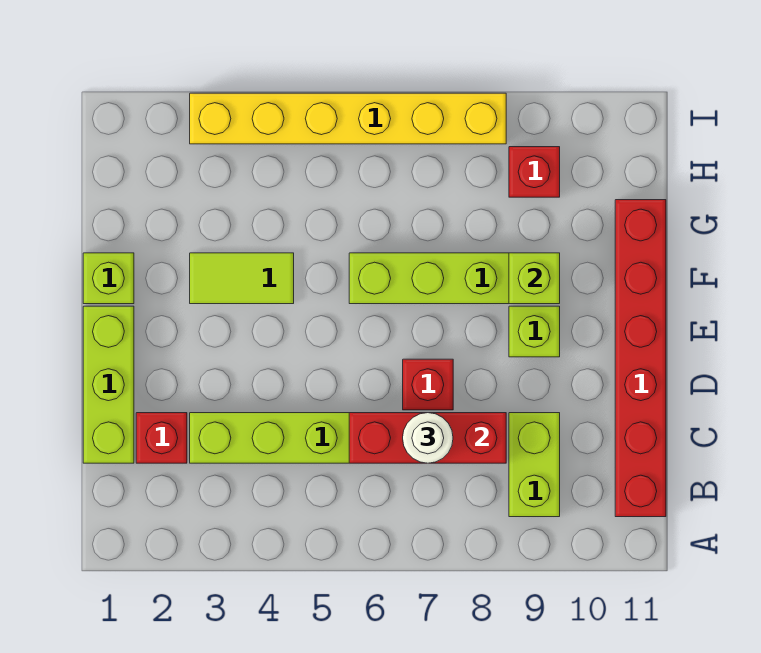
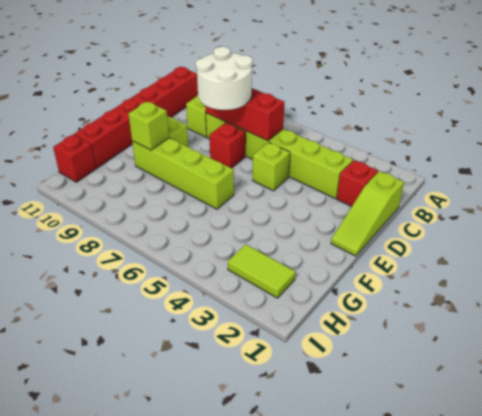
lime 1x3 brick [83,306,134,463] -> lime 1x3 slope [331,171,404,256]
white 1x1 round brick [403,413,453,463] -> white 2x2 round brick [196,47,253,110]
lime 1x1 brick [83,253,134,304] -> lime 1x1 brick moved to [252,142,290,191]
lime 1x2 tile [190,253,294,304] -> lime 1x2 tile moved to [228,244,296,298]
red 1x1 brick [509,147,560,197] -> red 1x1 brick moved to [53,135,96,182]
yellow 1x6 brick [190,93,506,144] -> none

